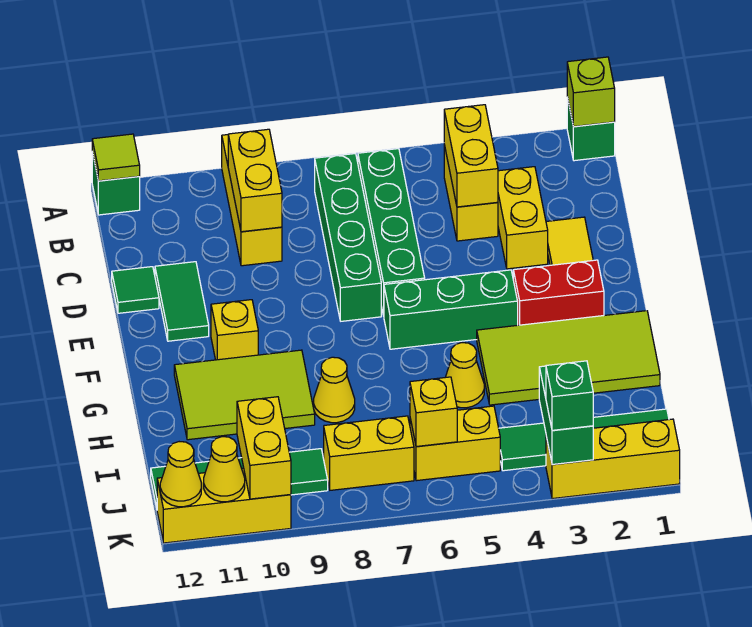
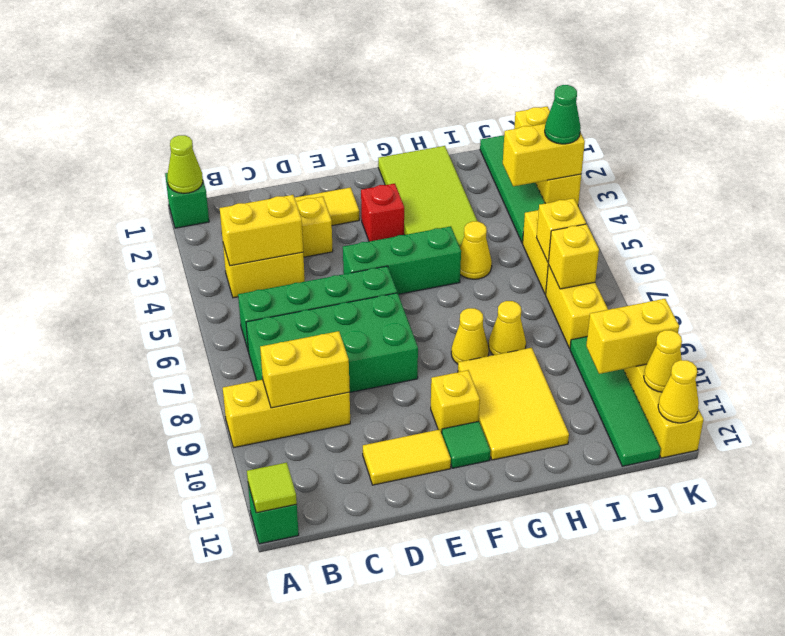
lime 1x1 brick [567,57,615,127] -> lime 1x1 cone [167,135,203,193]
green 1x4 brick [315,154,381,321] -> green 2x4 brick [246,293,418,392]
green 1x2 tile [155,262,209,341] -> yellow 1x2 tile [363,429,451,485]
green 1x1 tile [112,267,159,313] -> green 1x1 tile moved to [442,421,491,468]
red 1x2 brick [513,260,604,325] -> red 1x1 brick [361,184,404,241]
green 1x3 brick [384,270,518,349] -> green 1x3 brick turned to [343,226,461,294]
none -> yellow 1x1 cone [451,308,489,364]
lime 2x3 tile [174,350,315,440] -> yellow 2x3 tile [458,348,569,460]
green 1x2 brick [539,366,593,465] -> yellow 1x2 brick [503,123,585,186]
none -> yellow 1x1 brick [548,224,599,289]
green 1x1 brick [546,361,593,430] -> green 1x1 cone [545,85,581,144]

